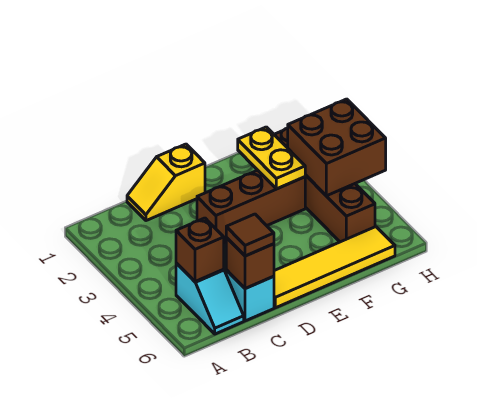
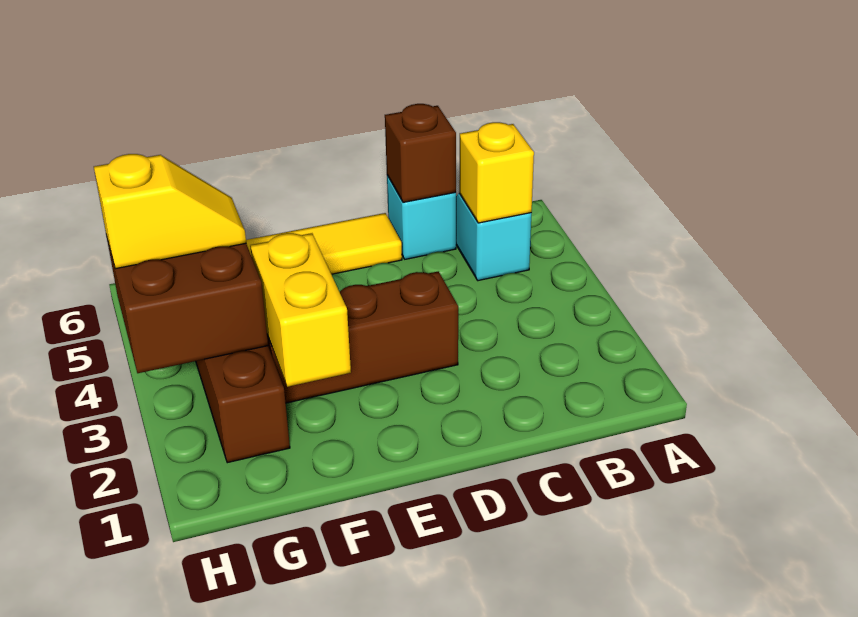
brown 1x1 brick [176,218,224,281] -> yellow 1x1 brick [459,122,534,223]
yellow 1x2 slope [127,144,205,221] -> yellow 1x2 slope moved to [94,154,246,269]
brown 1x1 tile [226,214,274,256] -> none
yellow 1x2 plate [238,127,305,189] -> yellow 1x2 brick [250,233,351,387]

